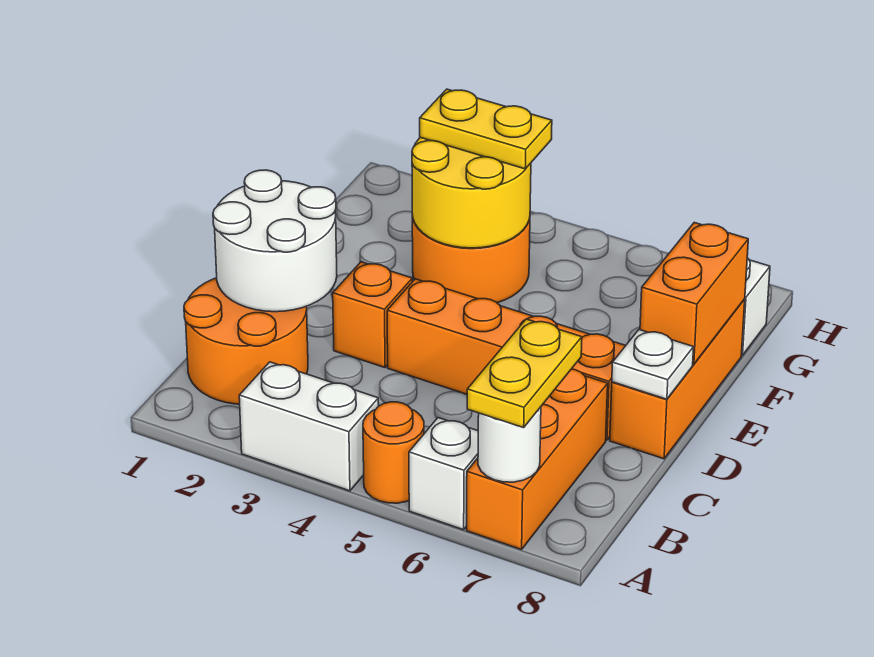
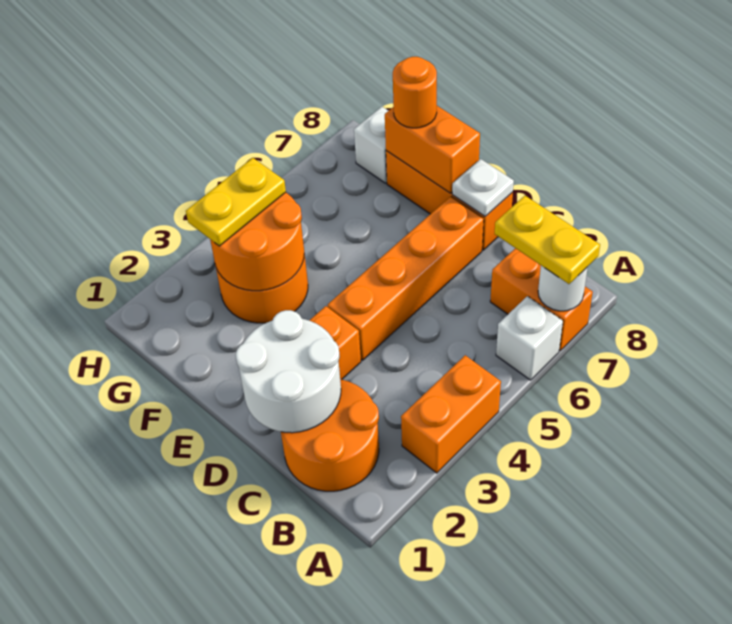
white 1x2 brick [239,362,379,491] -> orange 1x2 brick [401,355,501,473]
orange 1x1 round brick [363,402,424,503] -> orange 1x1 round brick moved to [393,57,437,128]
orange 1x3 brick [467,369,608,550] -> orange 1x2 brick [490,248,593,351]
yellow 2x2 round brick [412,137,531,248] -> orange 2x2 round brick [210,192,304,291]

